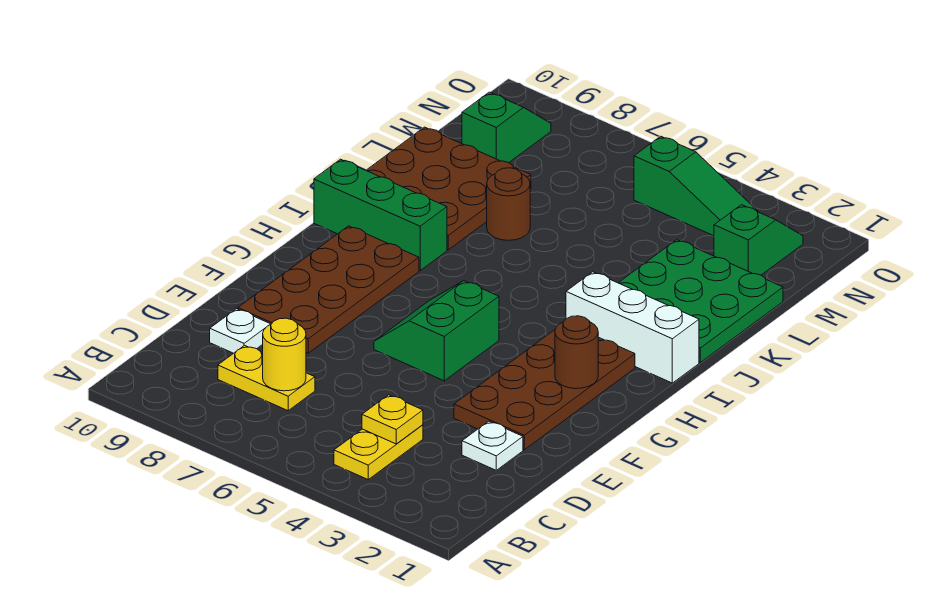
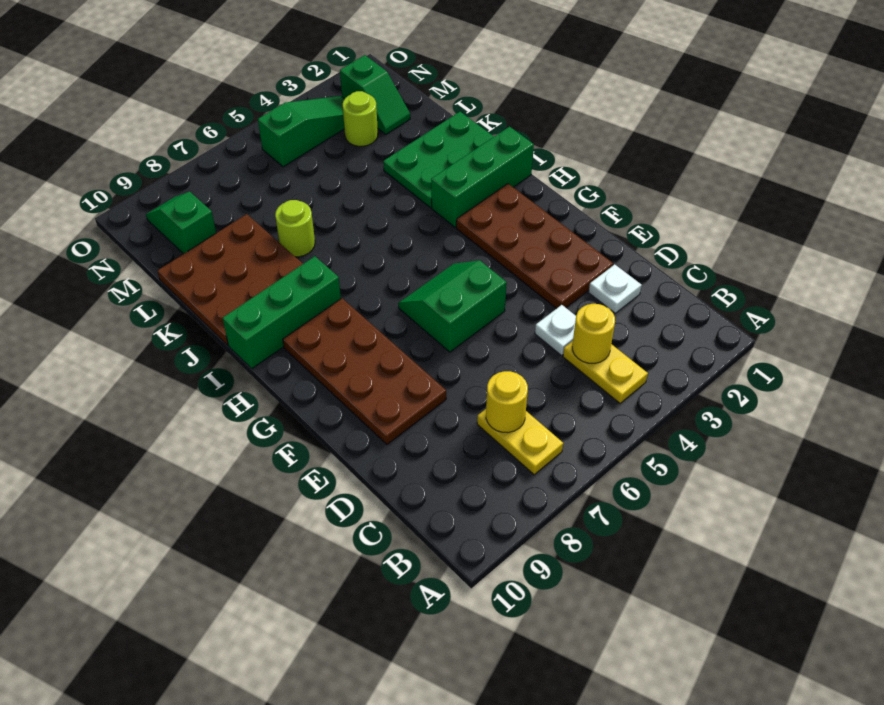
yellow 1x1 plate [362,395,423,444] -> yellow 1x1 round brick [572,304,615,363]
yellow 1x2 plate [218,345,315,411] -> yellow 1x2 plate turned to [477,409,563,475]
white 1x1 plate [210,309,270,353] -> white 1x1 plate moved to [535,305,576,355]
green 2x2 slope [374,281,499,381] -> green 2x2 slope turned to [398,260,507,352]
brown 1x1 round brick [555,316,598,389] -> none
white 1x3 brick [566,272,699,383] -> green 1x3 brick [431,127,534,227]
green 3x3 plate [619,240,783,362] -> green 2x3 plate [383,112,494,208]
brown 1x1 round brick [487,168,530,240] -> lime 1x1 round brick [275,200,315,257]
green 1x2 slope [714,205,803,275] -> green 1x2 slope turned to [340,55,410,134]
none -> lime 1x1 round brick [343,91,378,146]

